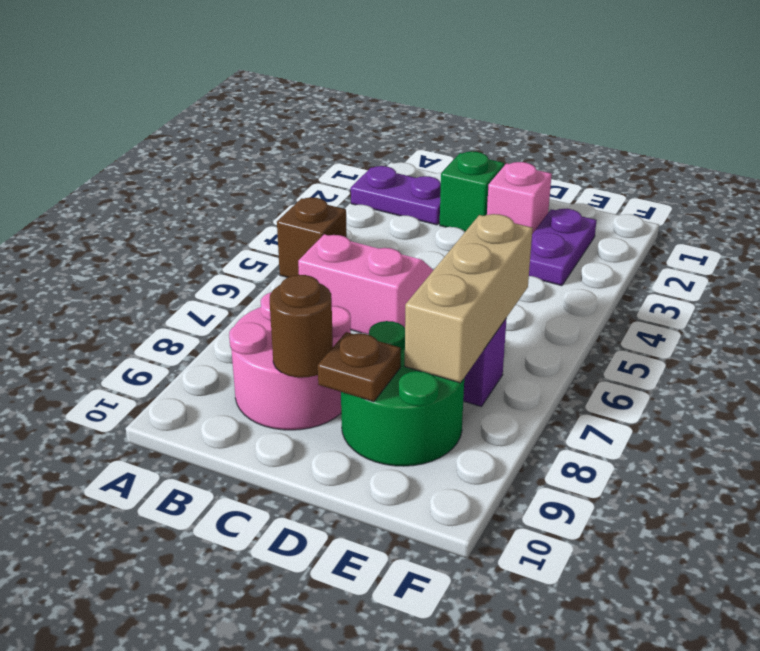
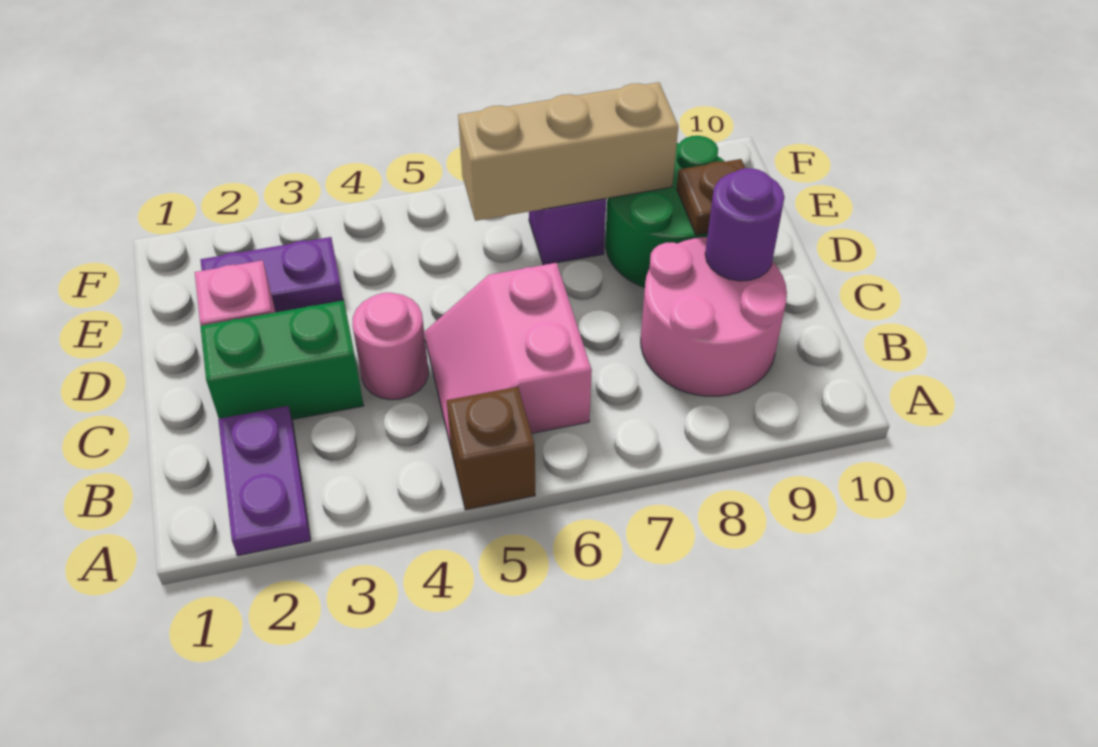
green 1x1 brick [440,151,504,232] -> green 1x2 brick [200,300,364,420]
none -> pink 1x1 round brick [353,293,428,400]
brown 1x1 round brick [270,275,333,378] -> purple 1x1 round brick [705,168,785,281]

